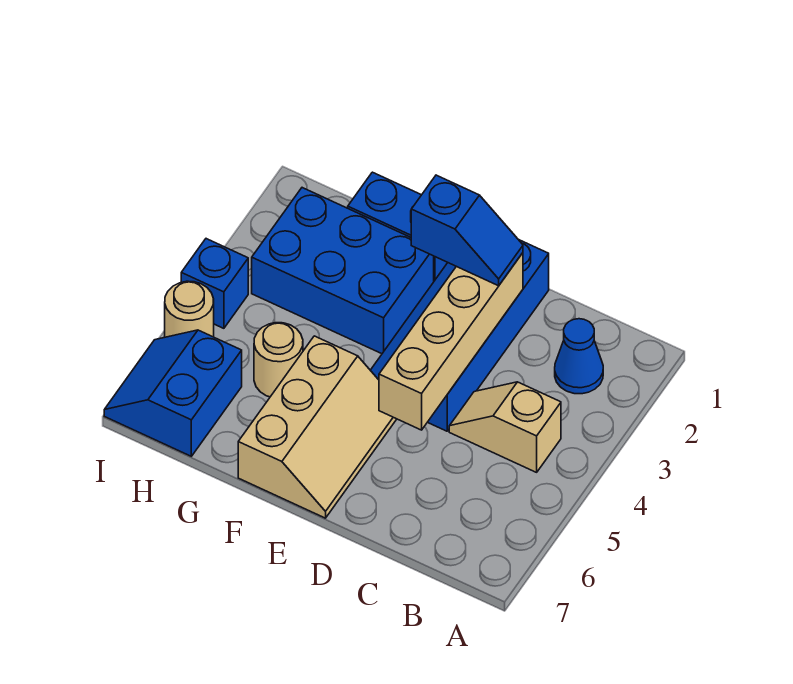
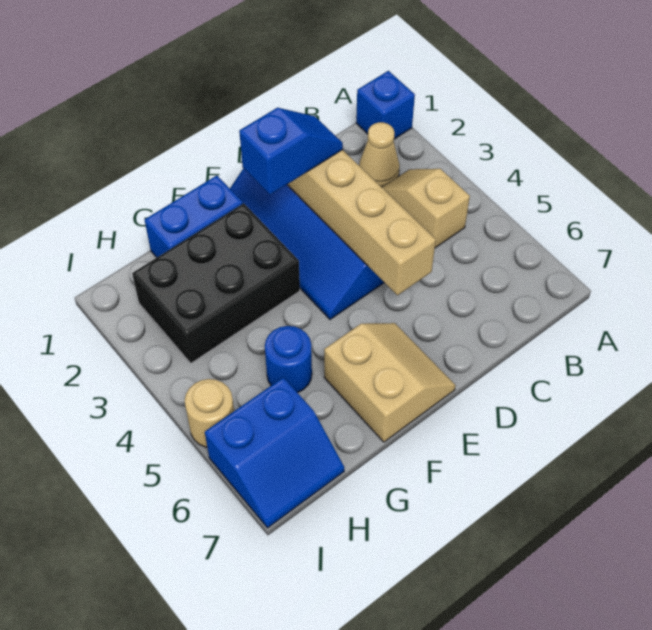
blue 1x1 cone [555,319,603,394] -> tan 1x1 cone [359,122,400,187]
tan 1x2 slope [449,382,561,472] -> tan 1x2 slope turned to [382,169,470,248]
tan 2x3 slope [238,336,396,518] -> tan 2x2 slope [324,323,456,442]
blue 2x3 brick [252,188,434,354] -> black 2x3 brick [132,203,300,363]
tan 1x1 round brick [254,323,303,397] -> blue 1x1 round brick [265,326,312,393]
blue 2x2 slope [104,330,242,456] -> blue 2x2 slope turned to [205,377,344,528]
blue 1x1 brick [181,239,248,328] -> blue 1x1 brick moved to [356,71,415,139]

